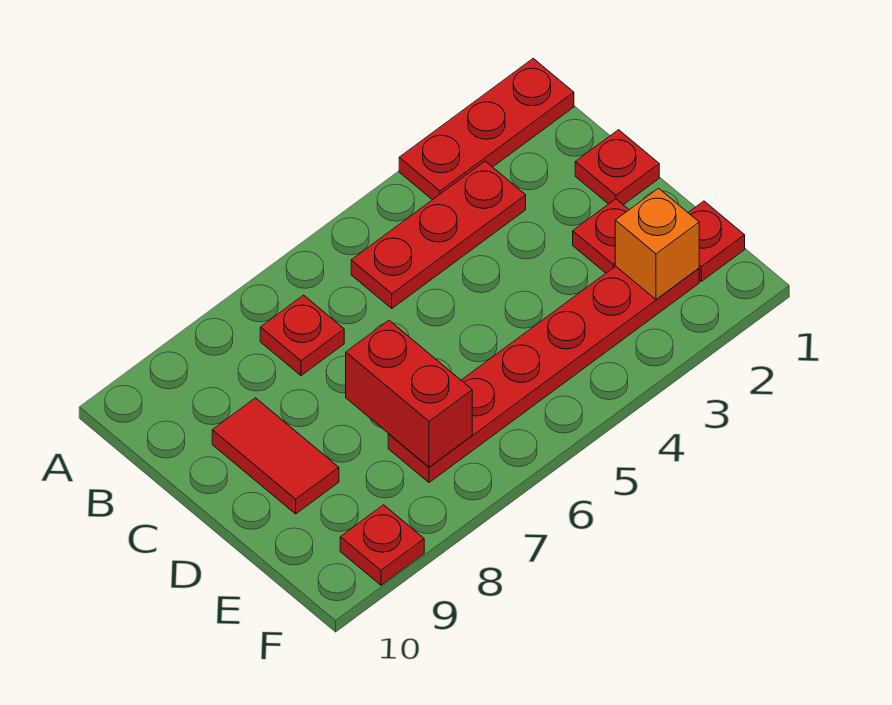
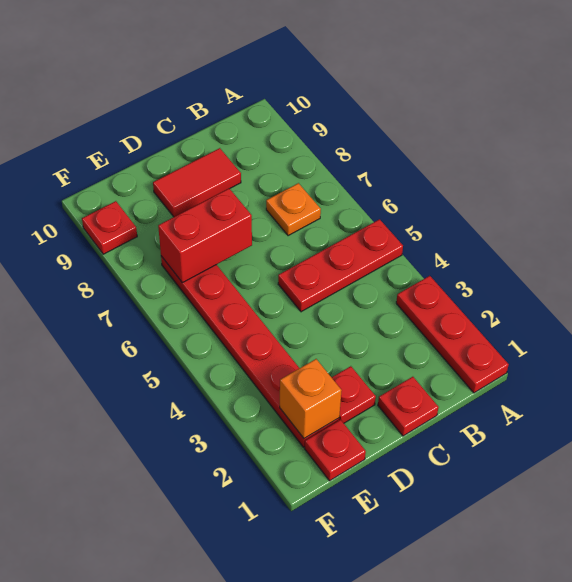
red 1x3 plate [351,161,526,308] -> red 1x3 plate turned to [278,219,403,312]
red 1x1 plate [260,295,344,376] -> orange 1x1 plate [266,183,321,236]

